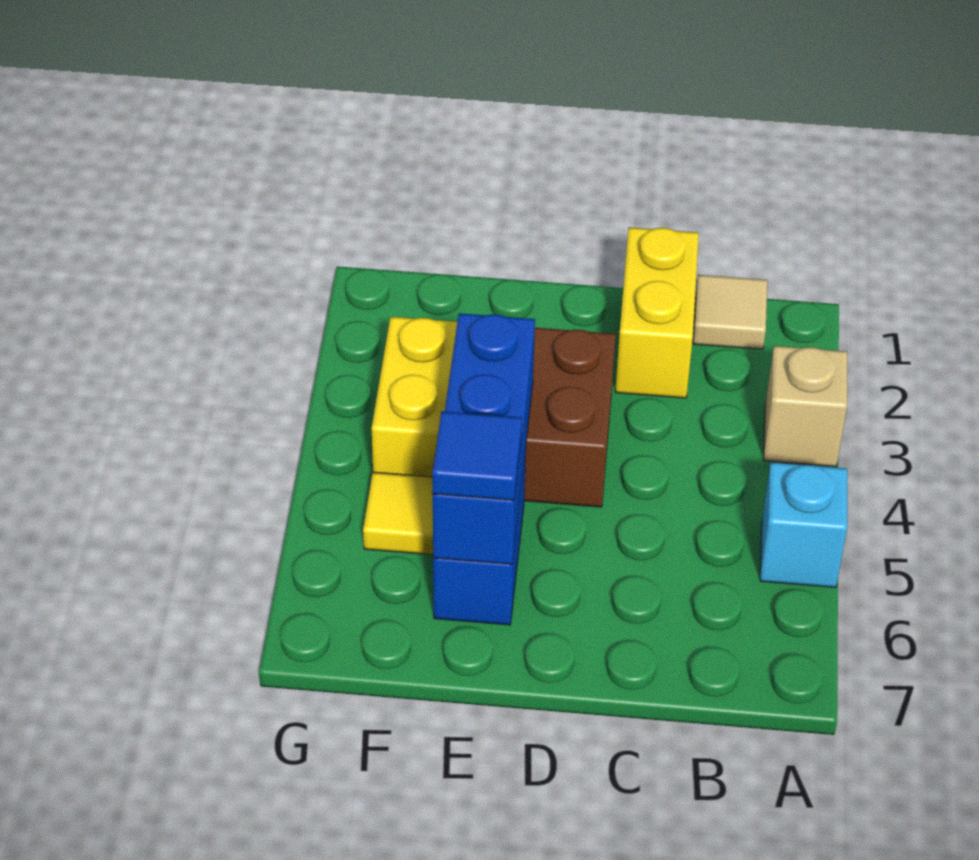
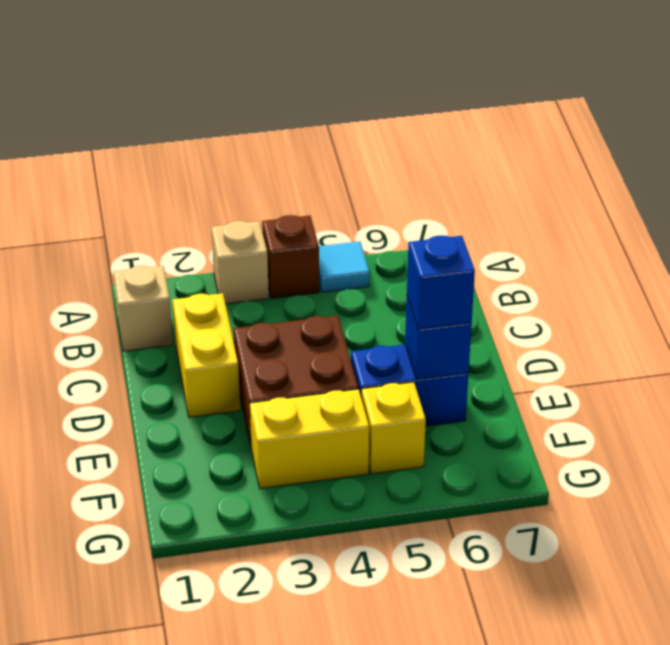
none -> brown 1x1 brick [262,215,319,298]
cyan 1x1 brick [760,462,847,588] -> cyan 1x1 tile [319,241,370,292]
tan 1x1 tile [693,275,767,350] -> tan 1x1 brick [113,266,173,351]
yellow 1x2 brick [615,227,699,398] -> yellow 1x2 brick turned to [172,293,240,417]
blue 1x3 brick [433,313,535,565] -> blue 1x1 brick [405,296,472,379]
blue 1x1 tile [432,411,522,501] -> blue 1x1 brick [407,236,475,329]
yellow 1x1 tile [363,472,433,555] -> yellow 1x1 brick [361,382,426,474]

